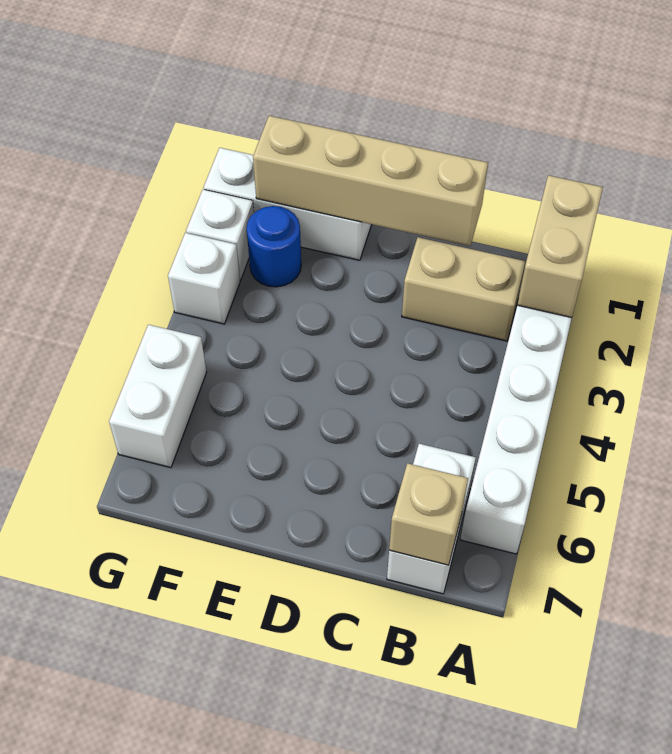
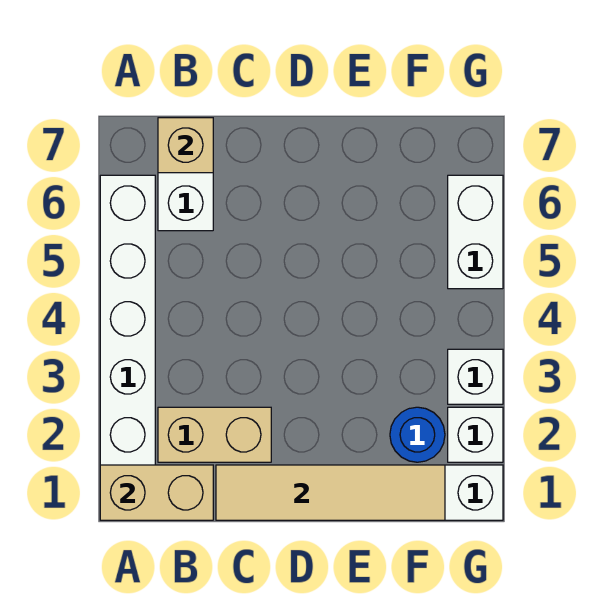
tan 1x2 brick [517,175,603,318] -> tan 1x2 brick turned to [100,465,213,520]
tan 1x4 brick [253,116,488,246] -> tan 1x4 tile [216,465,445,520]

